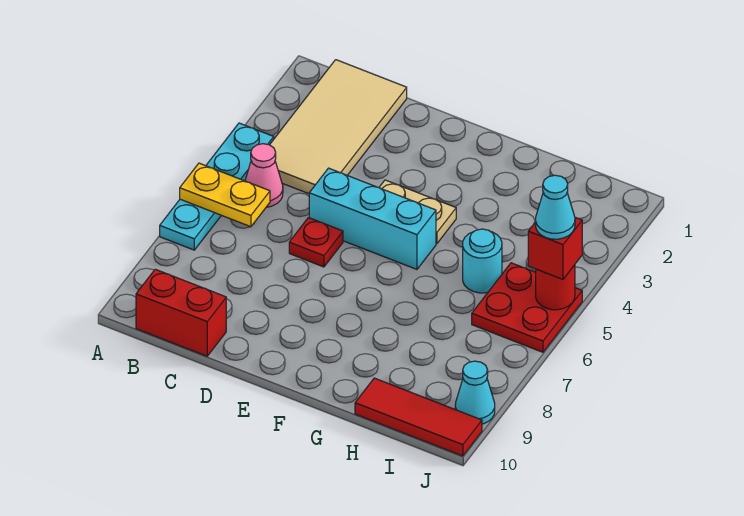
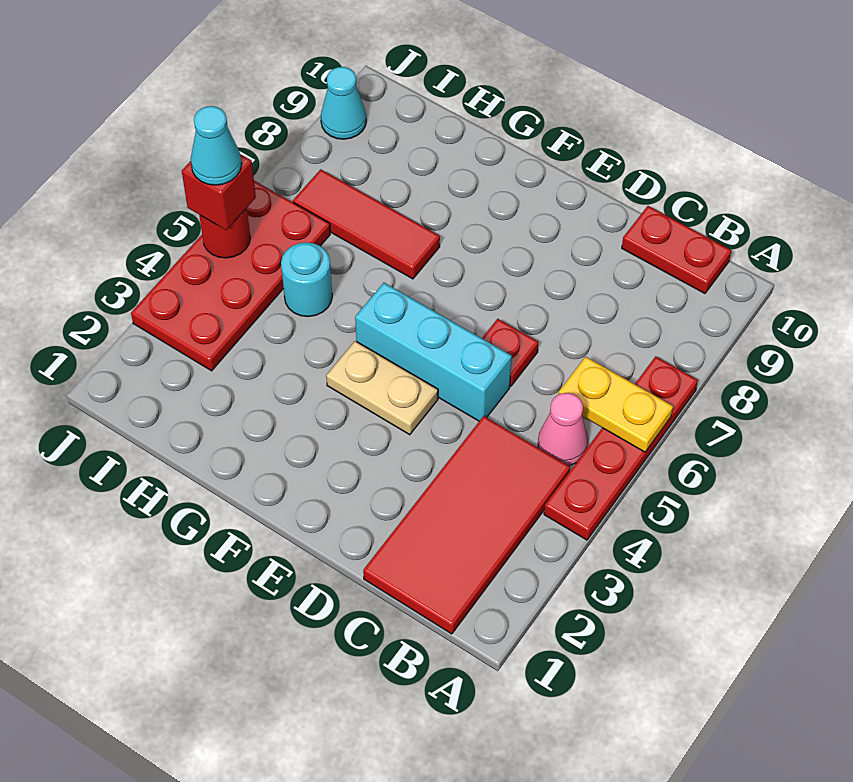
cyan 1x4 plate [160,123,274,250] -> red 1x4 plate [544,356,698,540]
tan 2x4 tile [270,60,407,194] -> red 2x4 tile [363,416,570,634]
red 1x2 brick [136,269,226,356] -> red 1x2 plate [622,206,731,293]
red 1x3 tile [355,378,482,456] -> red 1x3 tile moved to [293,169,440,279]
red 2x2 plate [472,263,582,352] -> red 2x4 plate [131,181,330,371]

